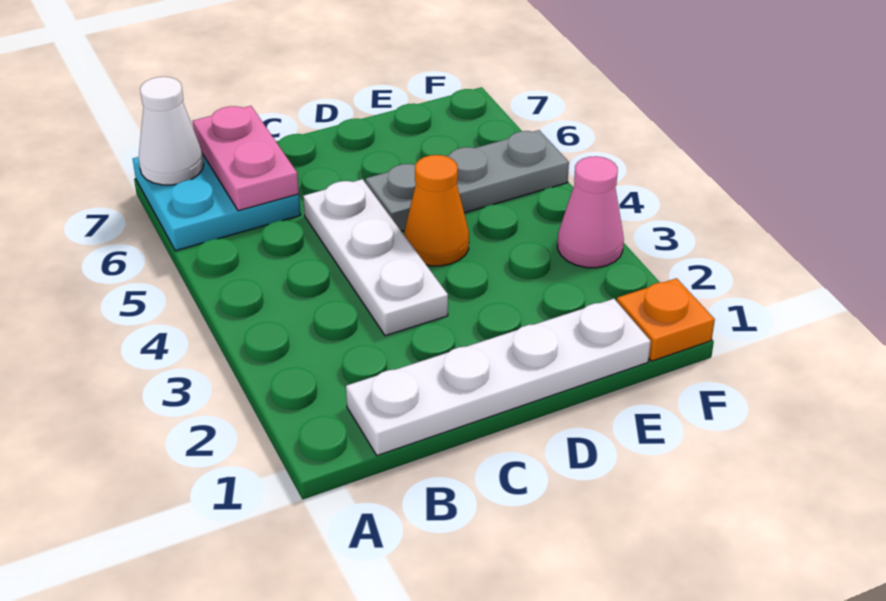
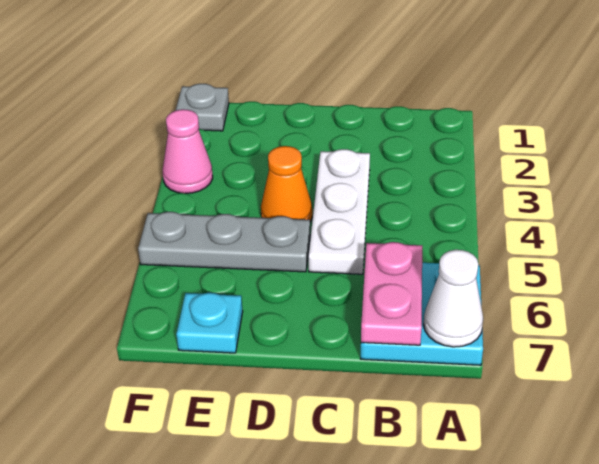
white 1x4 plate [346,299,651,456] -> none
none -> cyan 1x1 plate [176,293,243,353]
orange 1x1 plate [617,278,715,361] -> grey 1x1 plate [175,84,229,131]

